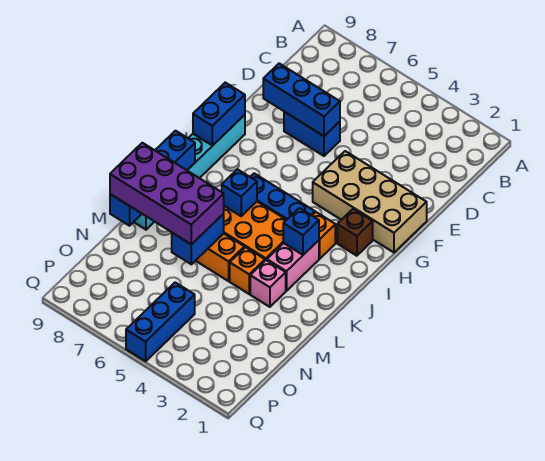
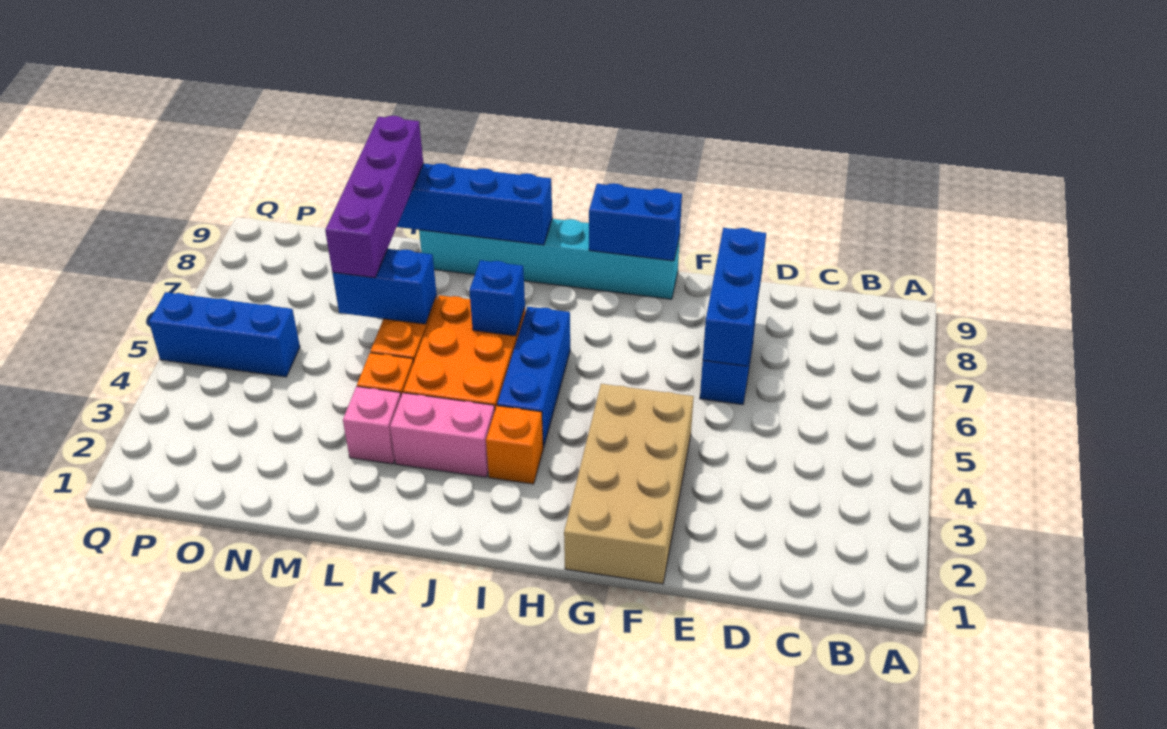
brown 1x1 brick [337,209,373,256] -> none
blue 1x1 brick [283,208,319,255] -> none
purple 2x4 brick [110,143,224,245] -> purple 1x4 brick [325,116,423,278]

